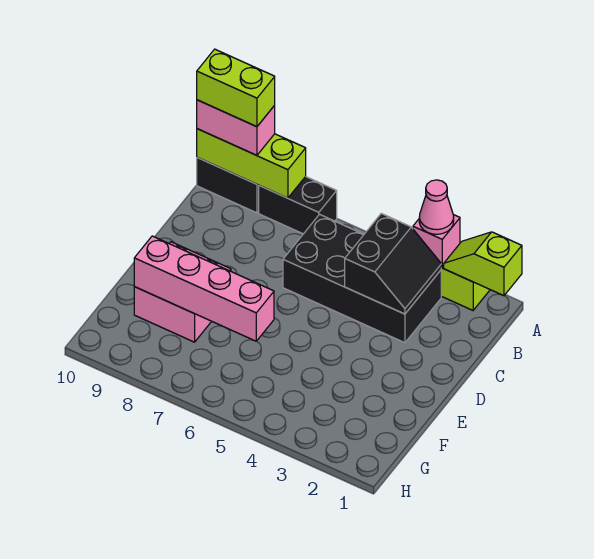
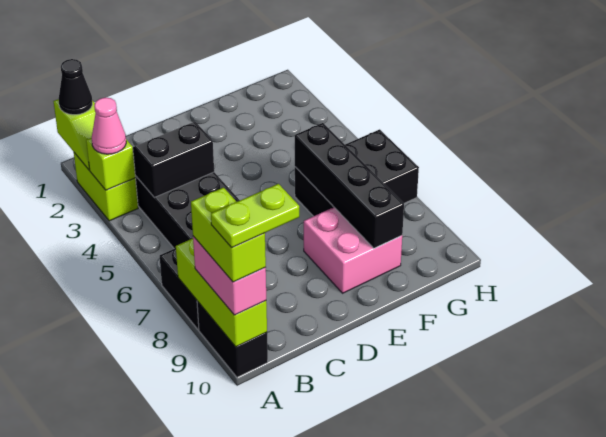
none -> black 1x1 cone [59,59,92,115]
pink 1x1 brick [413,215,460,268] -> lime 1x1 brick [86,138,135,190]
none -> lime 1x2 plate [211,184,299,248]
none -> black 2x3 brick [295,129,419,216]
pink 1x4 brick [134,236,274,341] -> black 1x4 brick [295,123,404,248]

